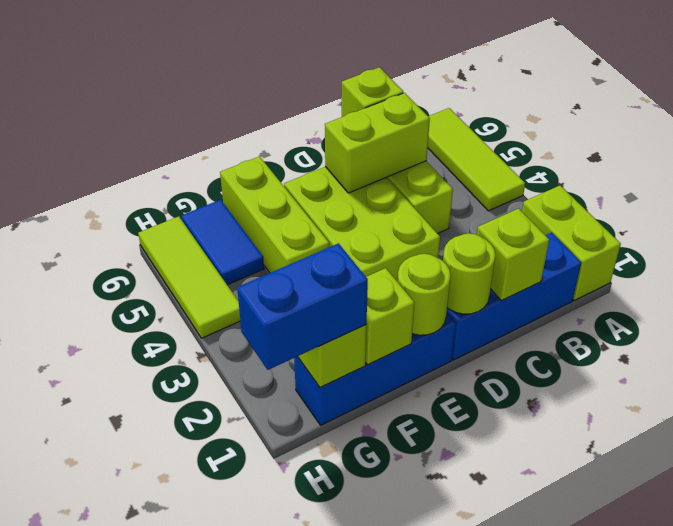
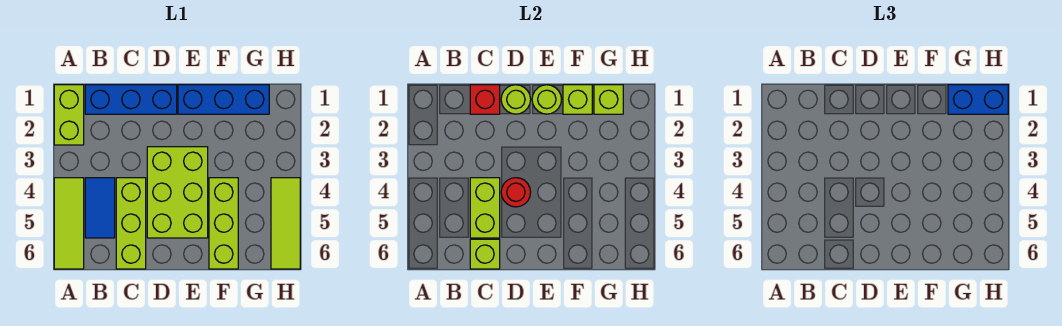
lime 1x1 brick [477,209,549,301] -> red 1x1 brick [470,85,500,114]
lime 1x2 brick [325,93,430,193] -> lime 1x2 brick turned to [470,178,500,238]
none -> red 1x1 round brick [501,178,531,207]
blue 1x2 tile [181,200,264,285] -> blue 1x2 tile moved to [85,178,115,238]

